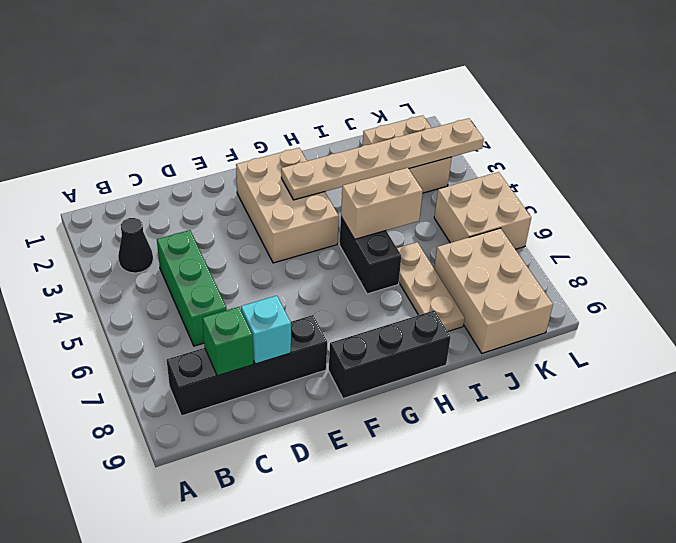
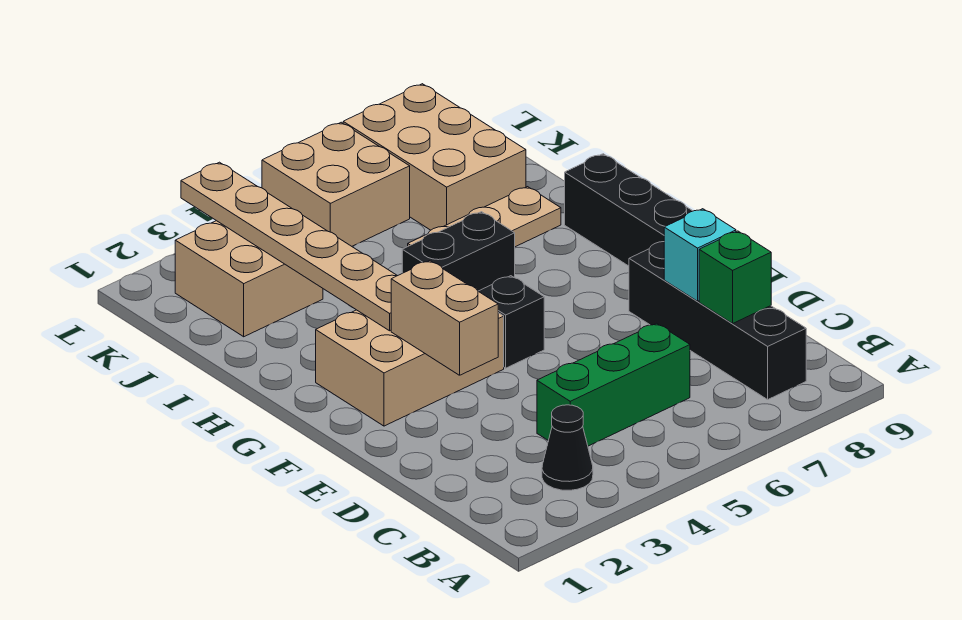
none -> black 1x1 brick [479,276,544,368]
tan 1x2 brick [341,168,423,239] -> tan 1x2 brick moved to [391,261,498,375]
tan 2x3 brick [434,228,553,353] -> tan 2x3 brick turned to [343,84,526,230]

